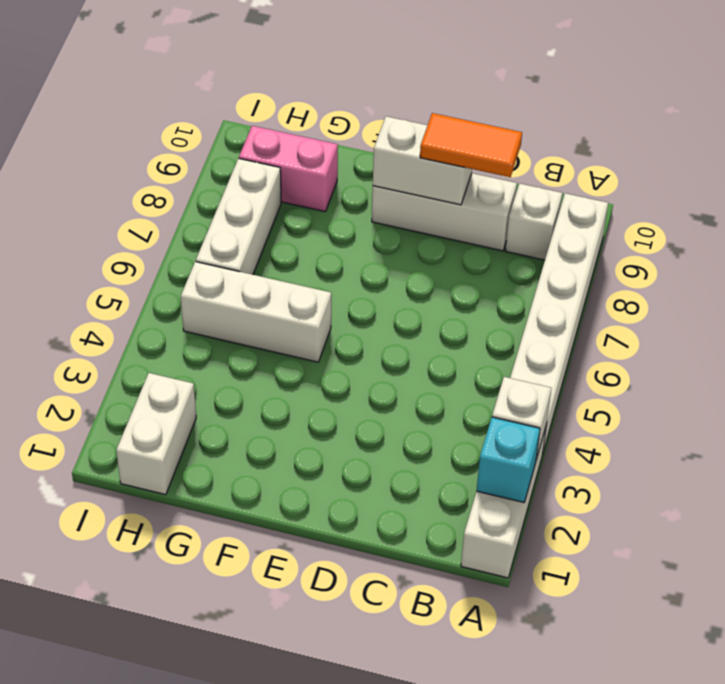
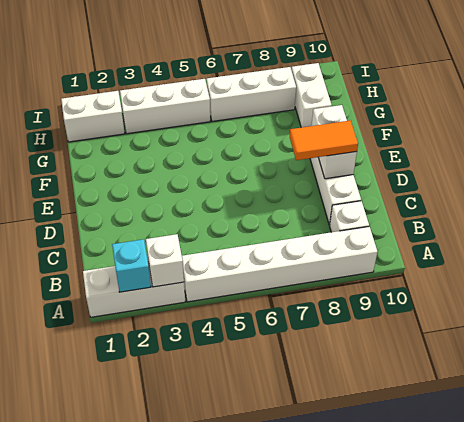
orange 1x2 tile [420,113,522,177] -> orange 1x2 tile turned to [290,120,358,160]
white 1x3 brick [181,262,331,362] -> white 1x3 brick turned to [120,79,210,134]
pink 1x2 brick [239,126,338,212] -> white 1x2 brick [291,63,332,127]

